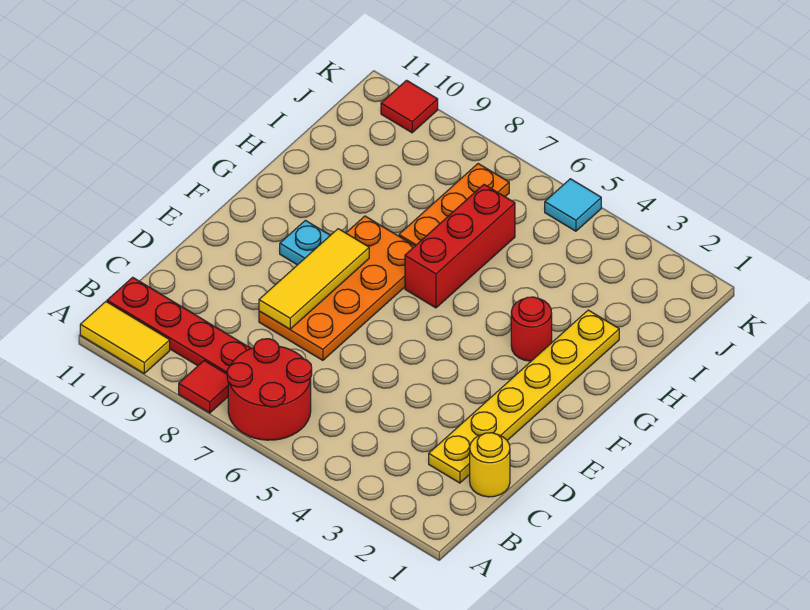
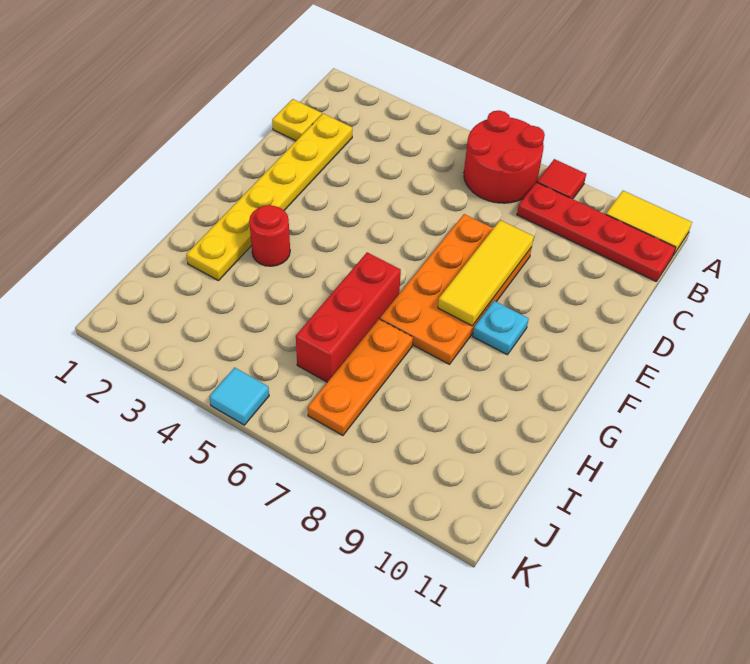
yellow 1x1 round brick [470,433,510,497] -> yellow 1x1 plate [272,99,322,141]
red 1x1 tile [381,80,438,133] -> none

